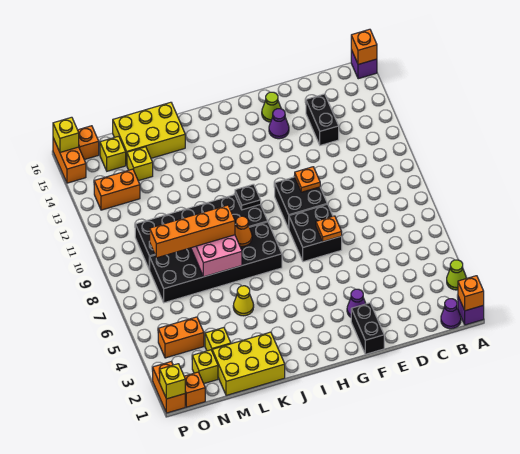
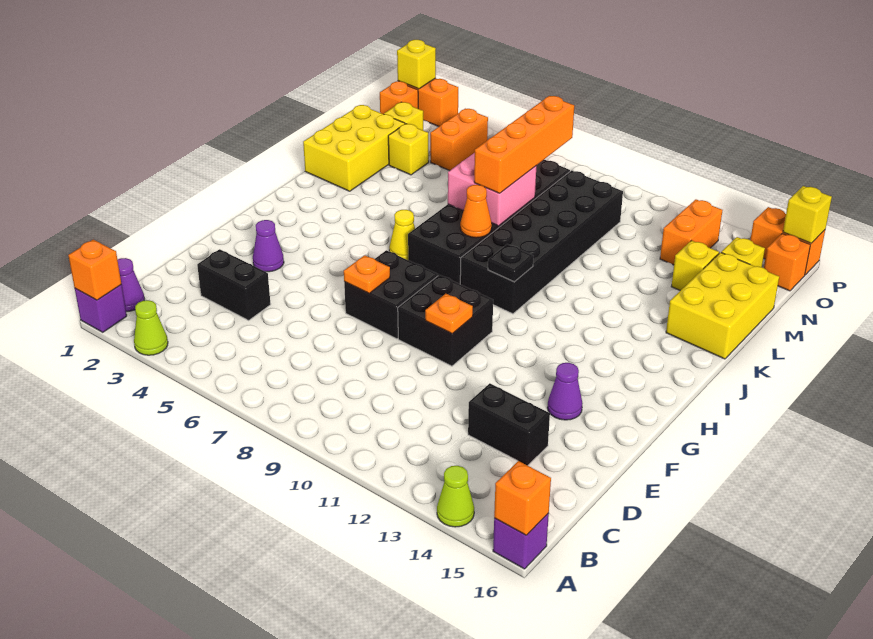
black 1x2 brick [351,303,384,354] -> black 1x2 brick moved to [197,249,271,320]
lime 1x1 cone [262,92,281,122] -> lime 1x1 cone moved to [437,466,474,527]
yellow 1x1 cone [233,286,254,316] -> yellow 1x1 cone moved to [389,210,415,260]

